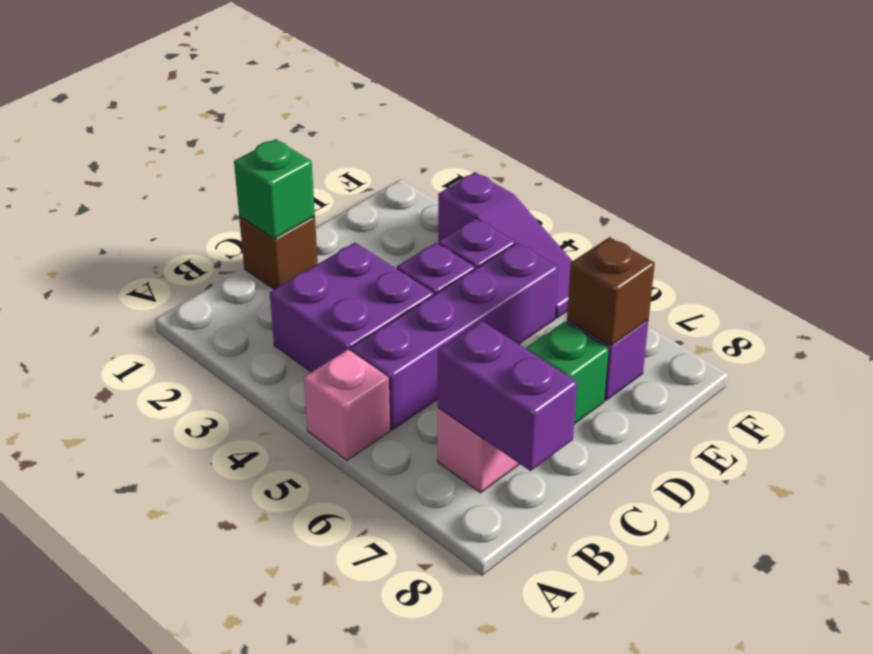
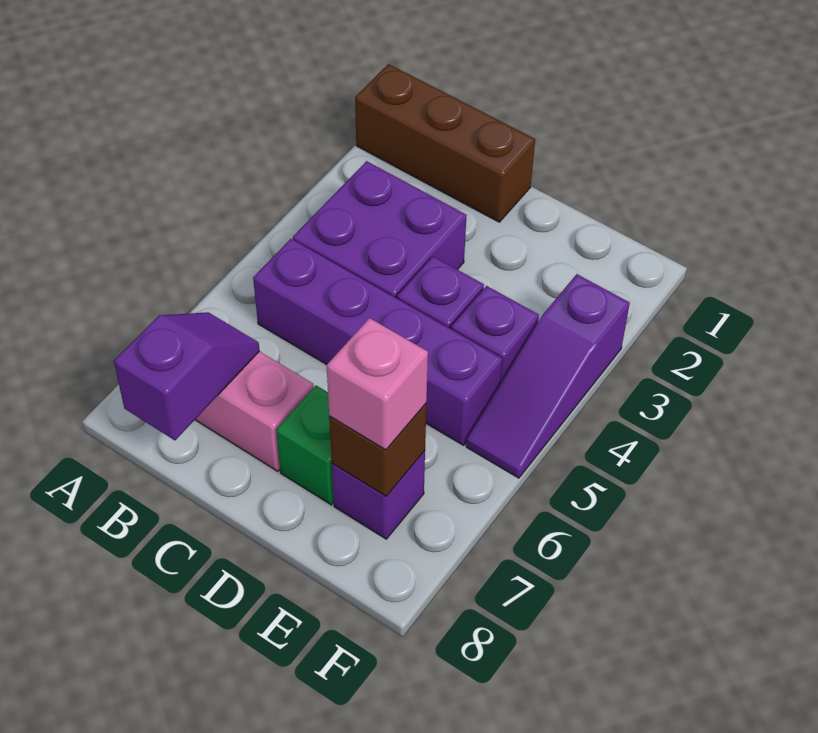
pink 1x1 brick [304,349,390,460] -> pink 1x1 brick moved to [327,318,428,450]
purple 1x2 brick [438,321,577,471] -> purple 1x2 slope [114,312,260,440]
brown 1x1 brick [239,217,318,289] -> brown 1x3 brick [355,64,535,222]
green 1x1 brick [234,139,315,239] -> none

